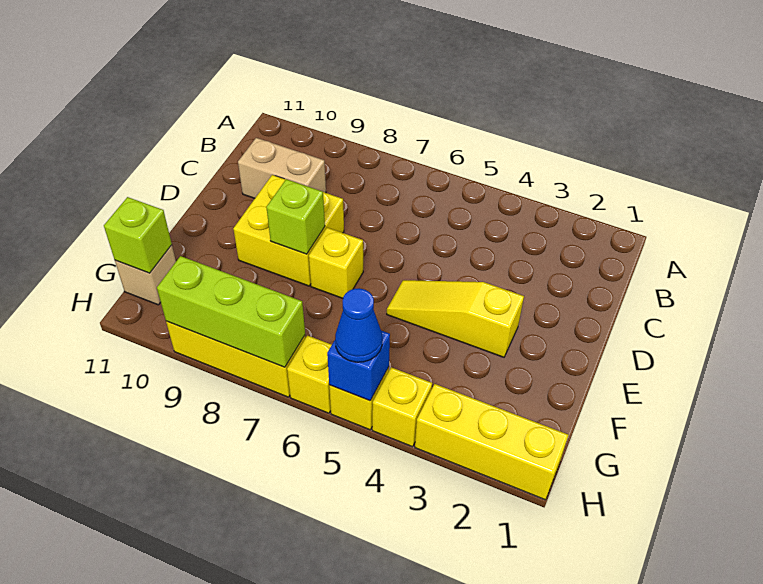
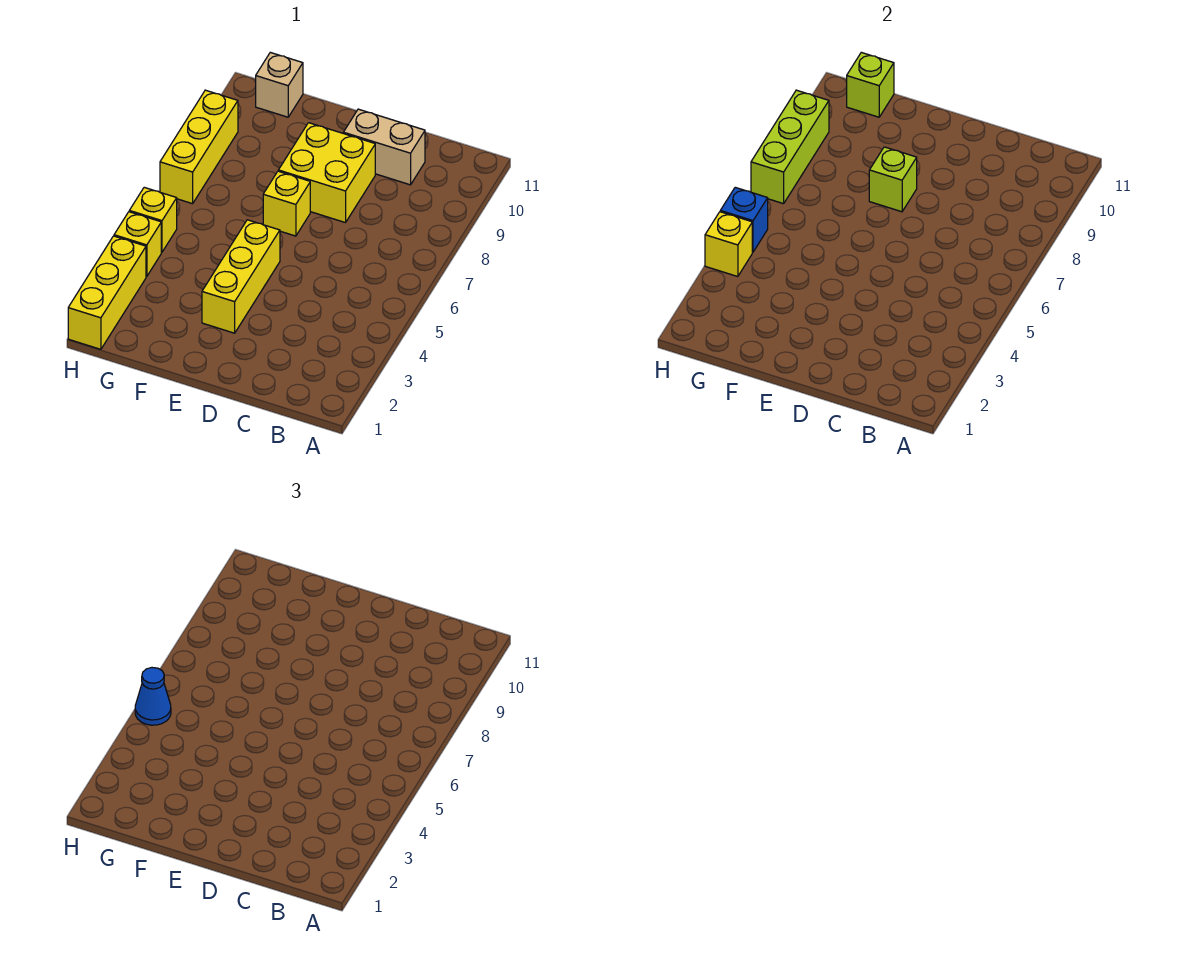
tan 1x2 brick [238,138,326,198] -> tan 1x2 brick turned to [343,109,425,185]
yellow 1x3 slope [387,280,524,357] -> yellow 1x3 brick [202,220,280,333]
yellow 1x1 brick [287,335,332,413] -> yellow 1x1 brick moved to [705,212,752,277]

